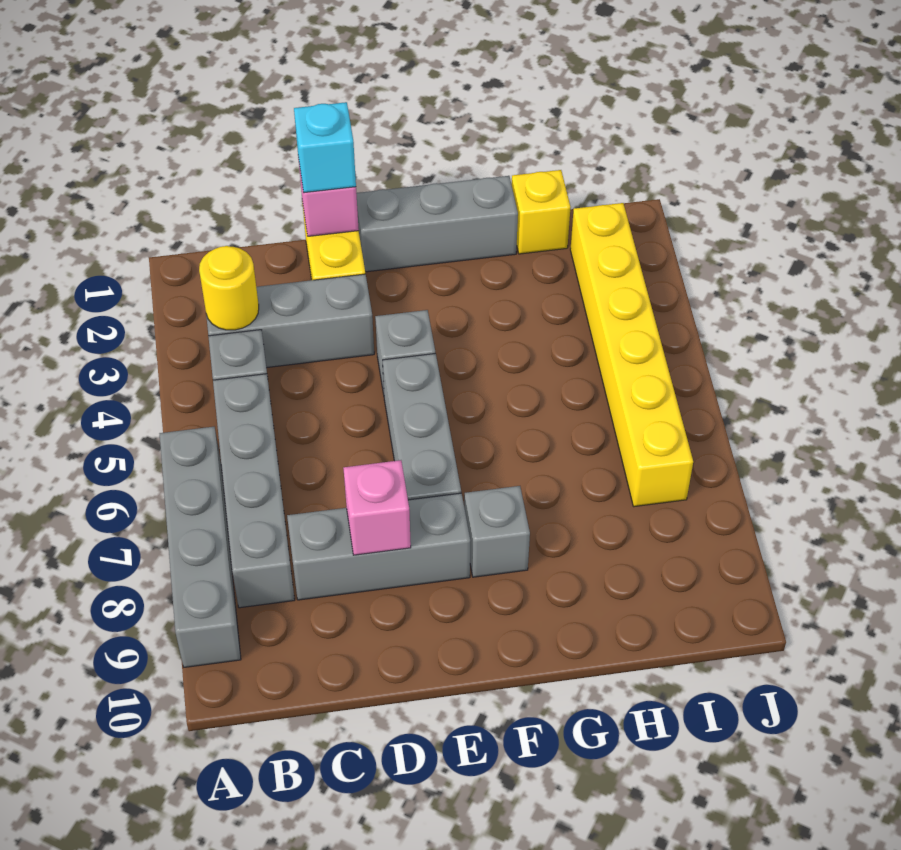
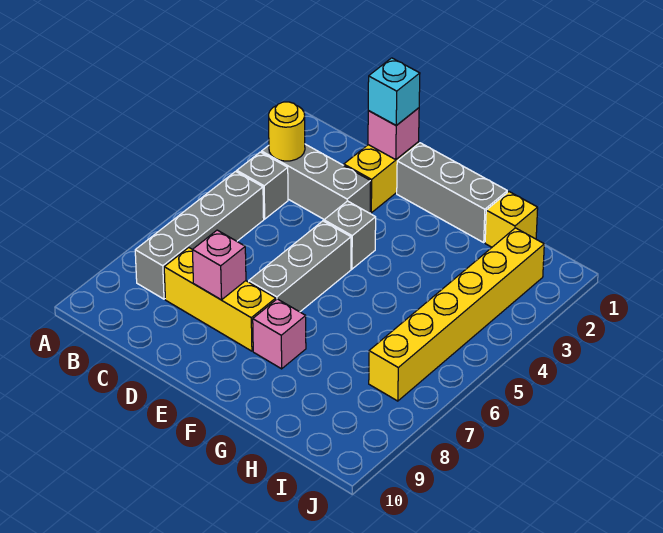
grey 1x4 brick [159,427,241,667] -> none
grey 1x3 brick [287,493,470,600] -> yellow 1x3 brick [164,248,276,351]
grey 1x1 brick [464,486,530,577] -> pink 1x1 brick [253,299,306,369]

